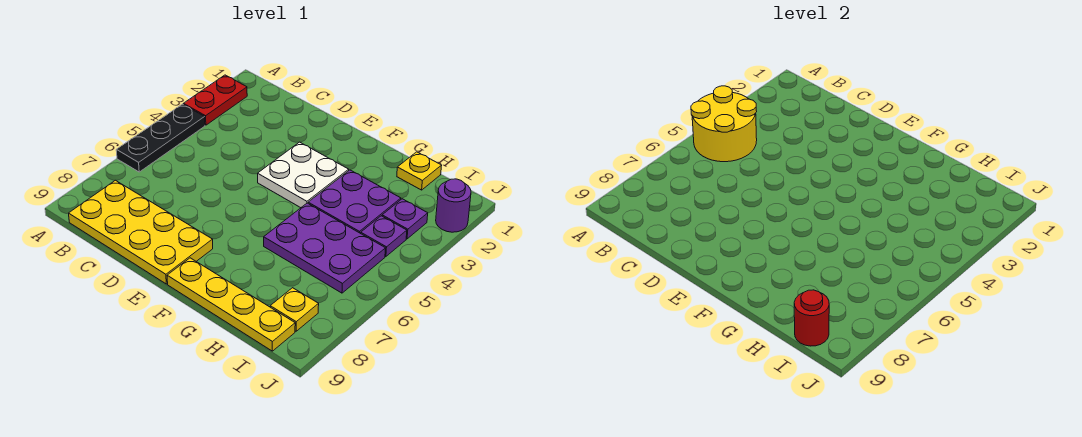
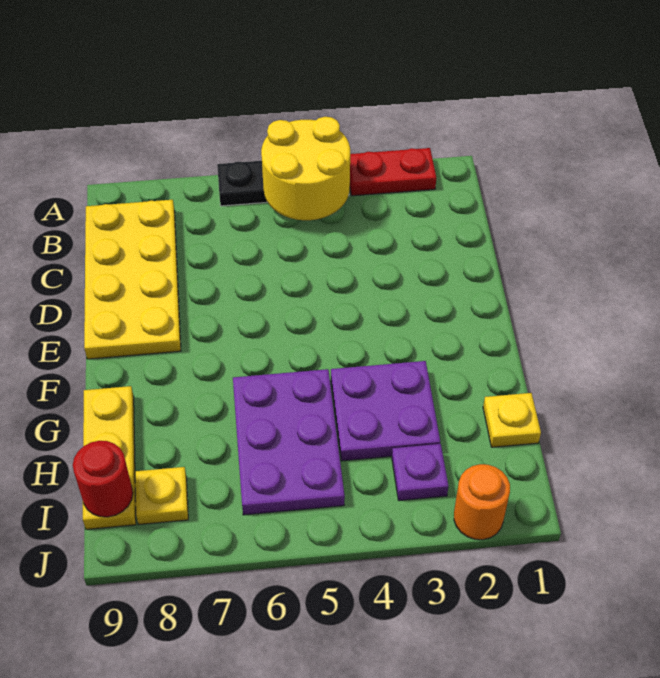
white 2x2 plate [258,142,349,208] -> none
yellow 1x4 plate [167,258,295,351] -> yellow 1x3 plate [83,386,136,529]
purple 1x1 plate [361,216,407,256] -> none
purple 1x1 round brick [436,179,471,232] -> orange 1x1 round brick [454,464,510,540]

